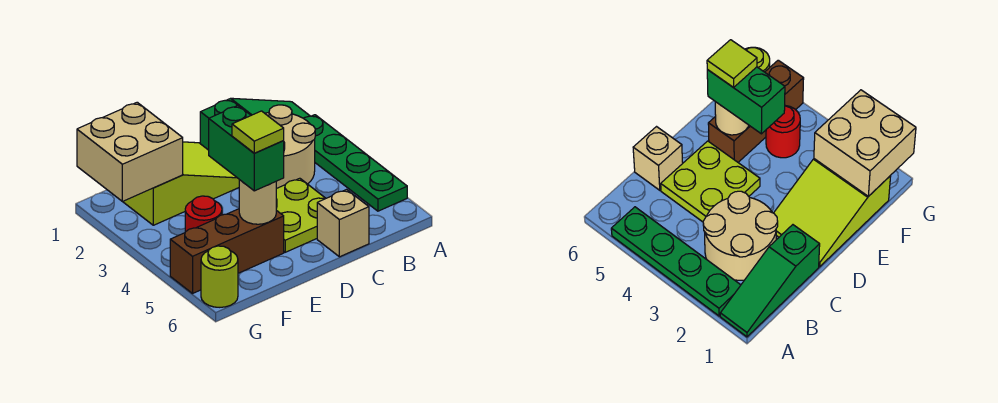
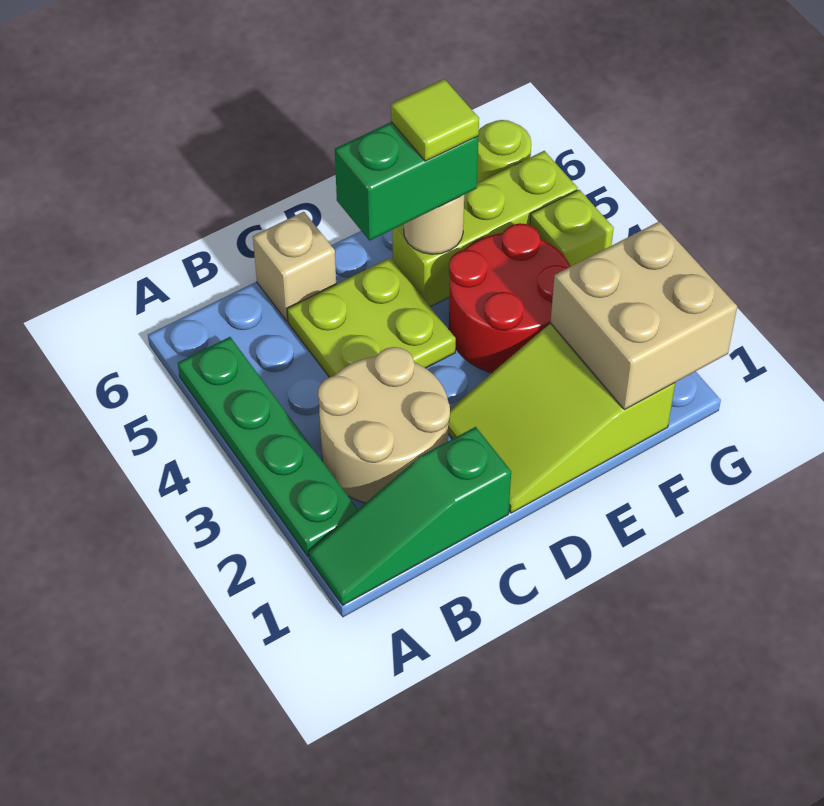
green 1x2 brick [209,106,284,191] -> green 1x2 brick turned to [335,122,478,241]
brown 1x3 brick [170,209,284,293] -> lime 1x3 brick [392,151,578,307]
red 1x1 round brick [185,196,222,232] -> red 2x2 round brick [449,223,571,373]
none -> lime 1x1 brick [530,190,614,266]

